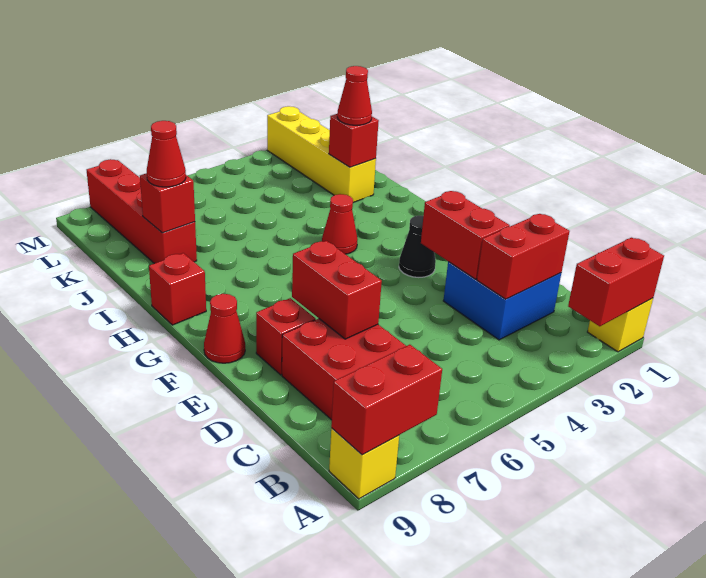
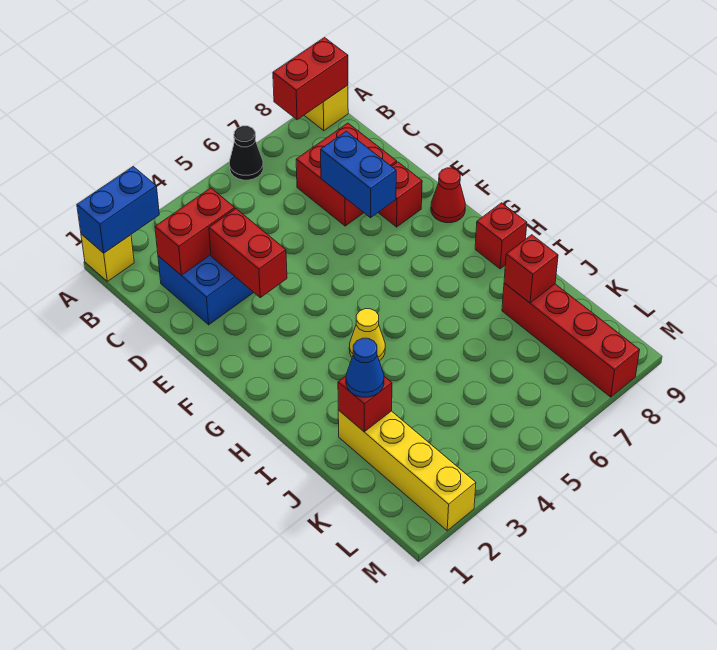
red 1x2 brick [568,238,664,326] -> blue 1x2 brick [77,167,159,253]
red 1x2 brick [292,241,382,339] -> blue 1x2 brick [321,131,396,218]
black 1x1 cone [399,216,436,277] -> black 1x1 cone moved to [229,126,263,180]
red 1x1 cone [322,194,357,254] -> yellow 1x1 cone [349,309,385,361]
red 1x1 cone [337,66,372,125] -> blue 1x1 cone [346,338,384,397]
red 1x1 cone [147,121,186,187] -> none

